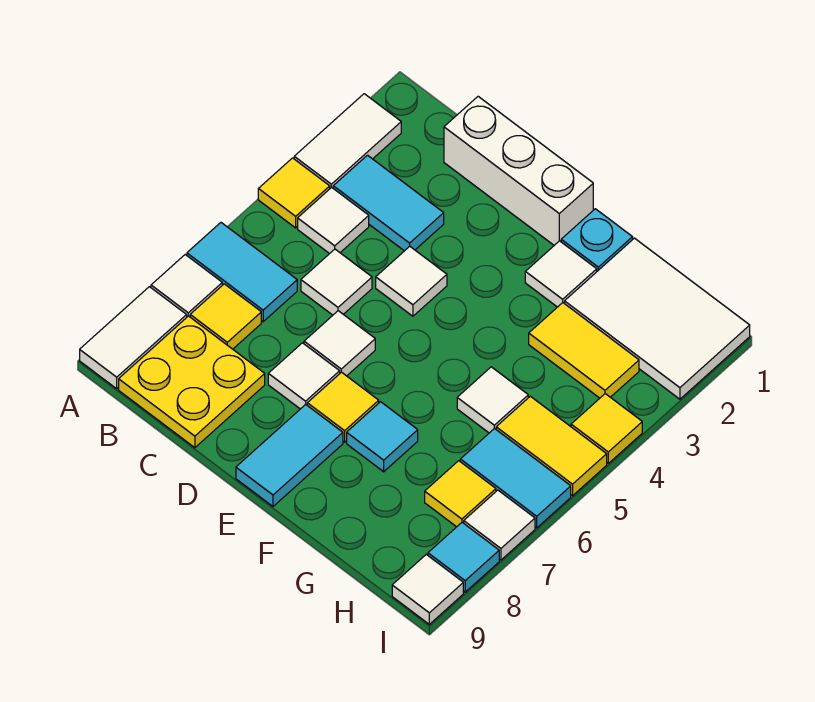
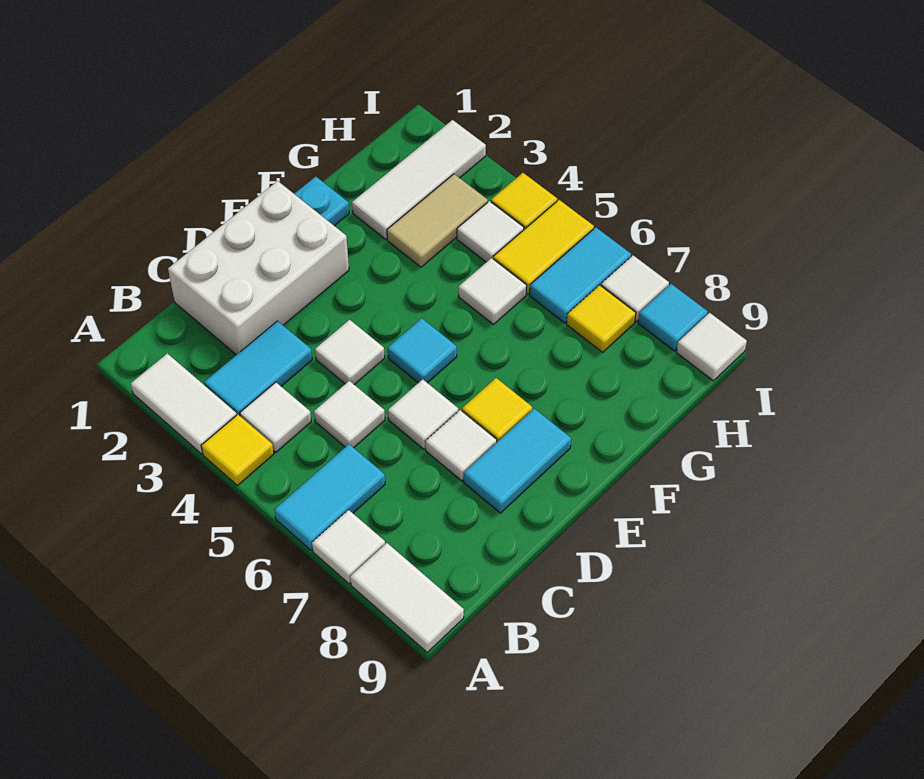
yellow 1x1 tile [190,284,261,349] -> none
yellow 2x2 plate [119,316,265,448] -> none
white 1x3 brick [444,96,593,245] -> white 2x3 brick [168,181,349,355]
cyan 1x2 tile [236,405,343,506] -> cyan 1x2 tile turned to [464,409,571,513]
white 1x1 tile [525,241,597,307] -> white 1x1 tile moved to [457,201,524,262]
cyan 1x1 tile [347,402,418,472] -> cyan 1x1 tile moved to [388,318,457,383]
white 2x3 tile [565,238,750,399] -> white 1x3 tile [352,120,486,239]
yellow 1x2 tile [529,303,639,398] -> tan 1x2 tile [387,174,488,267]

